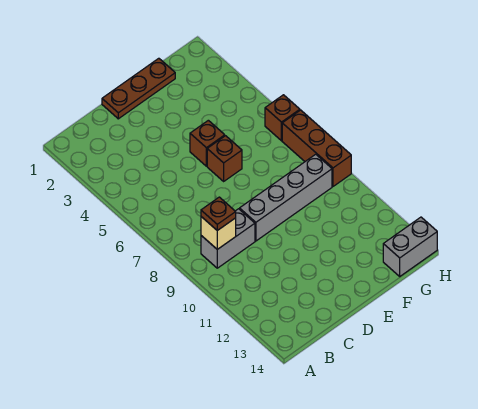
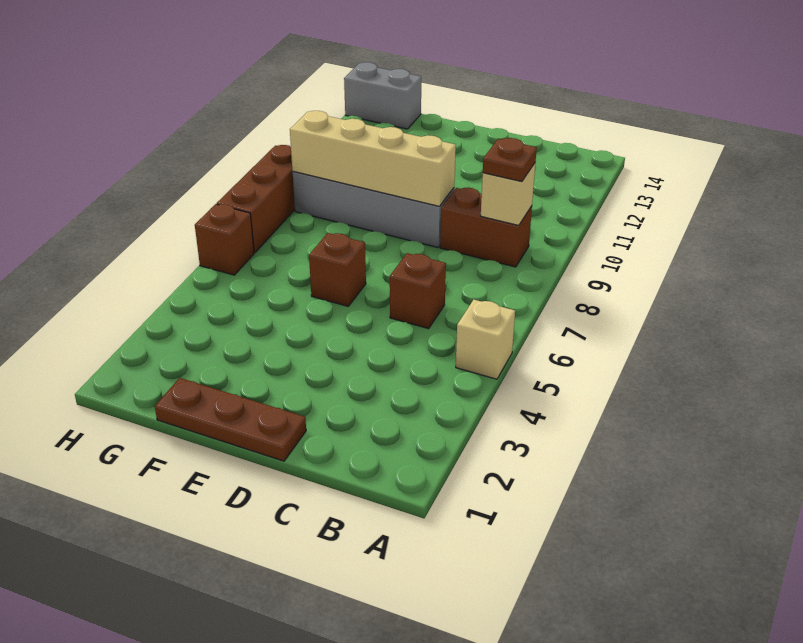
none -> tan 1x1 brick [456,300,515,379]
grey 1x2 brick [201,209,255,268] -> brown 1x2 brick [440,188,532,267]
none -> tan 1x4 brick [290,111,456,206]
brown 1x1 brick [190,120,225,166] -> brown 1x1 brick moved to [390,253,446,329]

